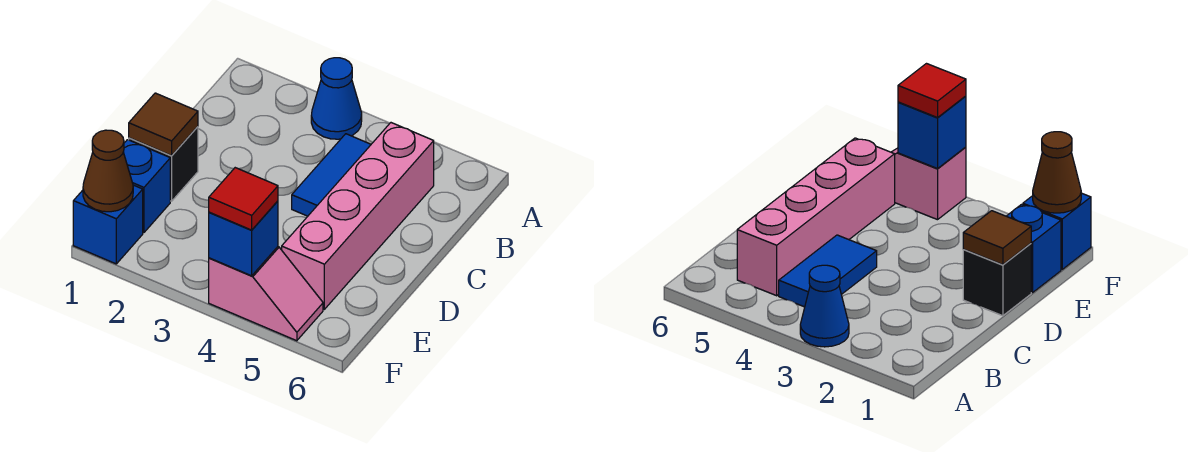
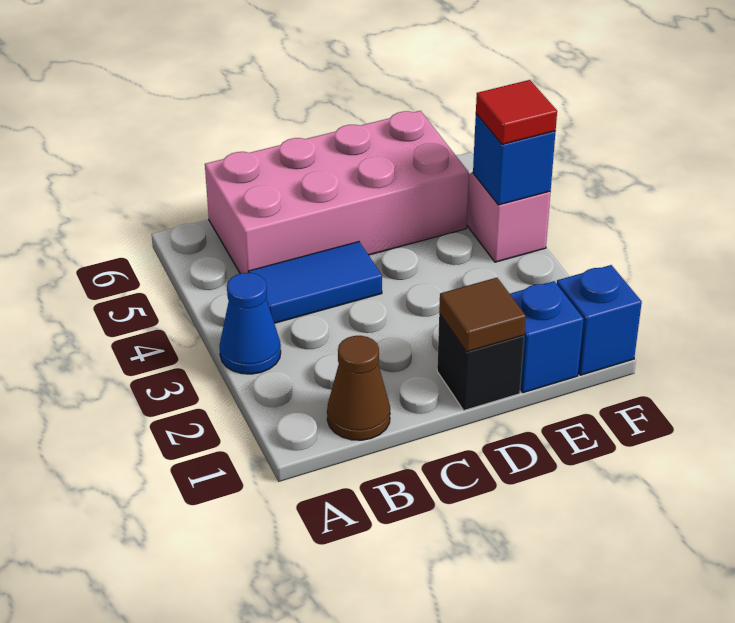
pink 1x4 brick [282,123,434,309] -> pink 2x4 brick [205,111,469,274]
brown 1x1 cone [83,130,133,212] -> brown 1x1 cone moved to [327,336,390,440]

